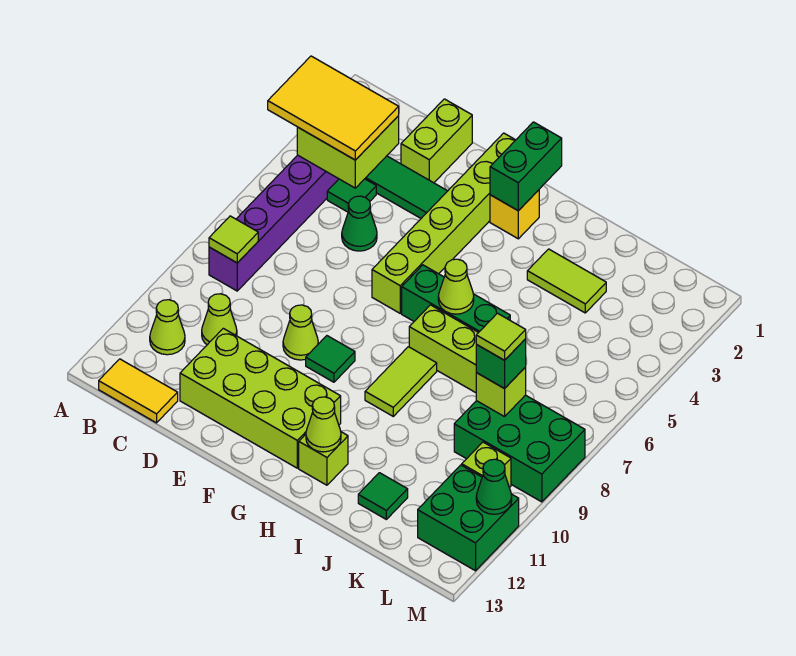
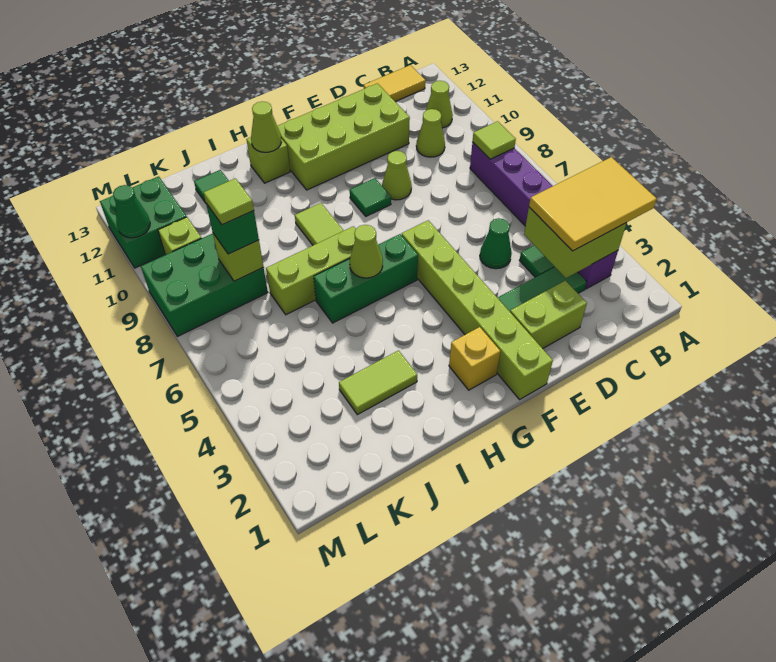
lime 1x2 brick [401,99,472,183] -> lime 1x2 brick turned to [510,281,587,349]
green 1x2 brick [490,122,562,211] -> none

